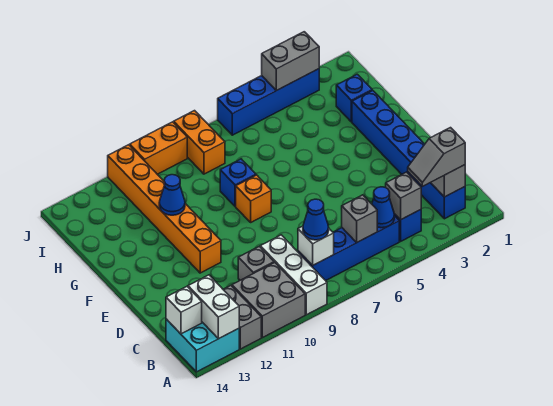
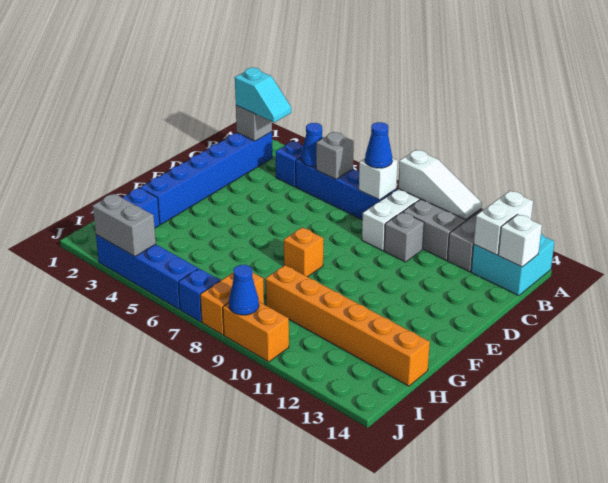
none -> white 1x3 slope [398,150,482,219]
grey 1x2 slope [408,128,465,186] -> cyan 1x2 slope [235,68,291,122]
grey 1x1 brick [386,172,421,220] -> none
orange 1x6 brick [108,145,221,273] -> orange 1x6 brick turned to [266,265,430,386]
blue 1x1 brick [220,159,256,206] -> blue 1x1 brick moved to [178,269,220,322]
blue 1x1 cone [159,175,185,215] -> blue 1x1 cone moved to [229,265,259,315]

